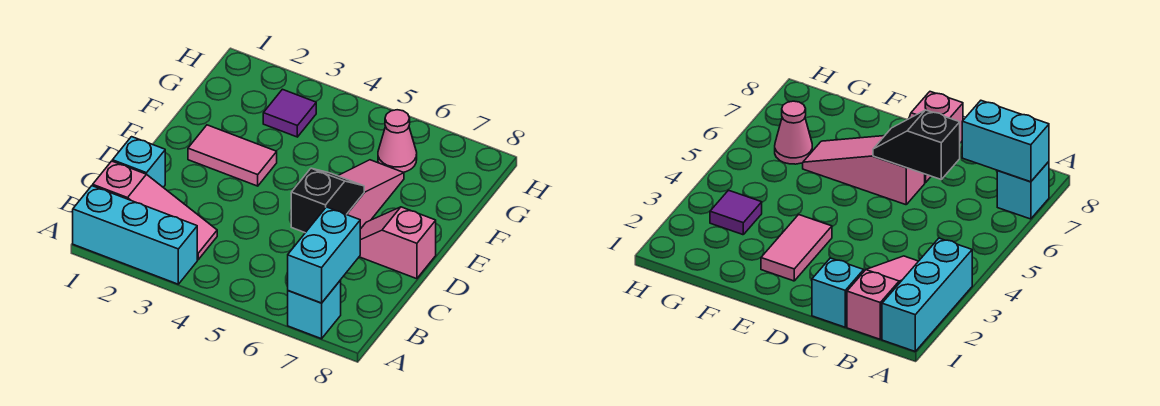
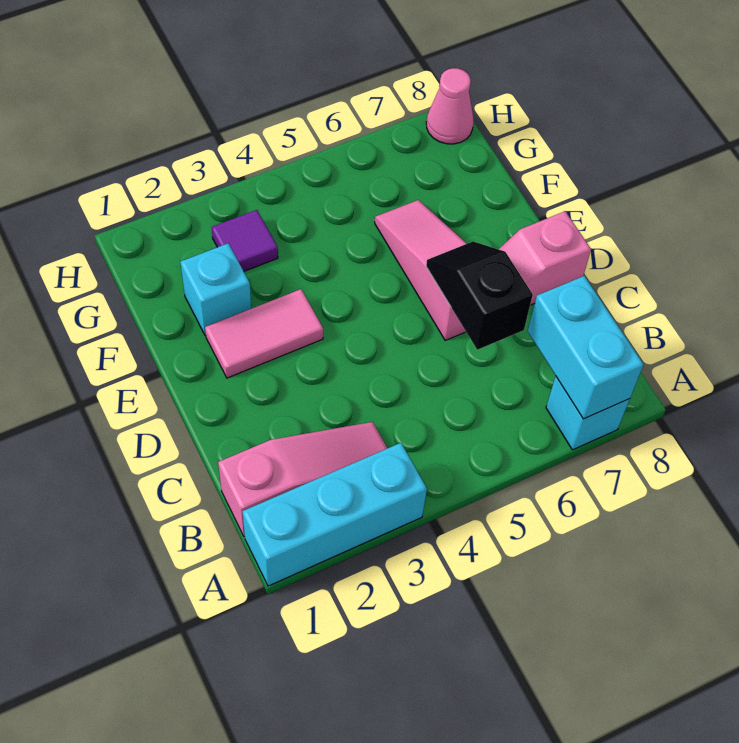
cyan 1x1 brick [112,137,165,187] -> cyan 1x1 brick moved to [180,243,251,336]
pink 1x1 cone [378,110,417,172] -> pink 1x1 cone moved to [426,68,474,144]

